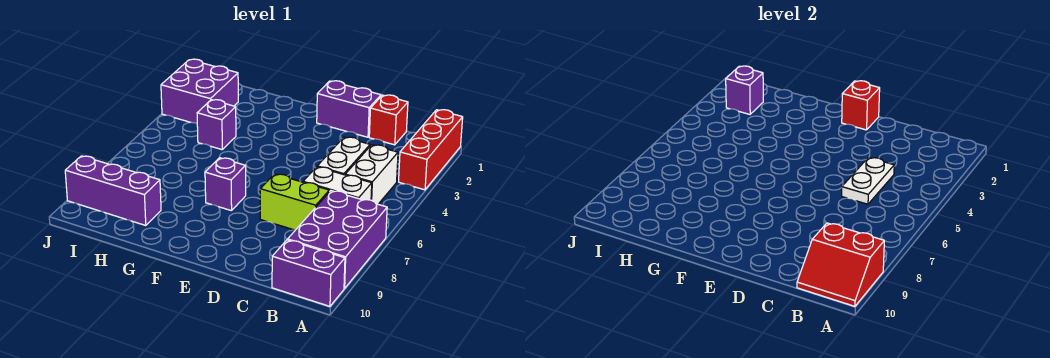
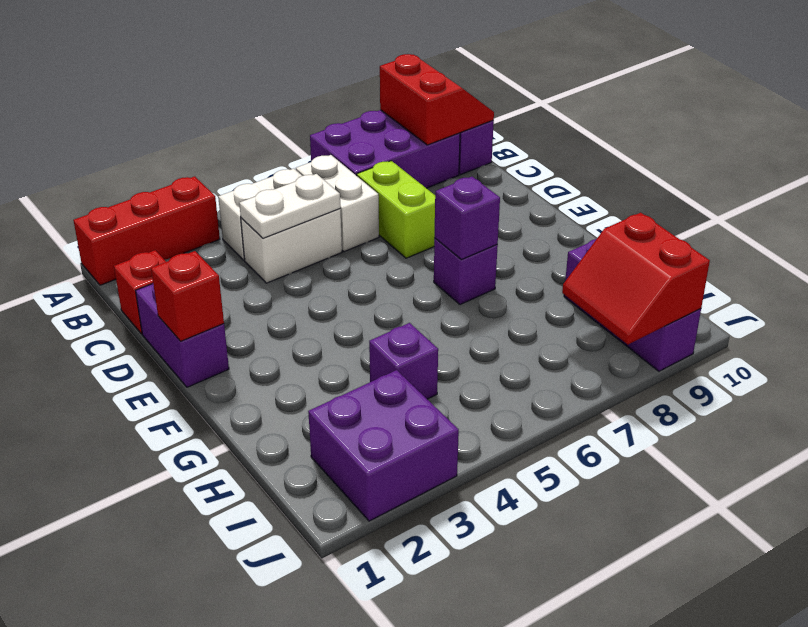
purple 1x1 brick [726,66,763,114] -> purple 1x1 brick moved to [434,177,500,260]
none -> red 2x2 slope [562,213,710,344]

